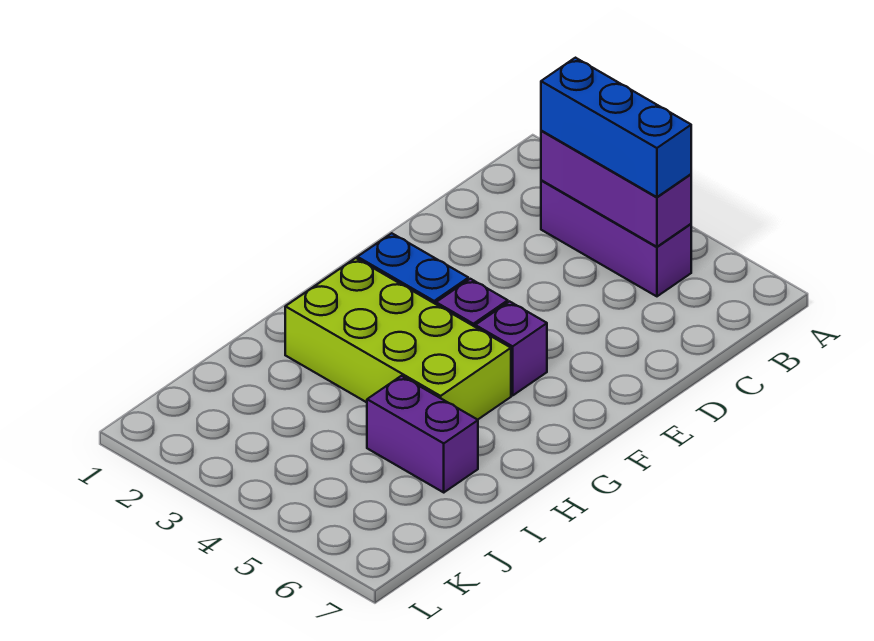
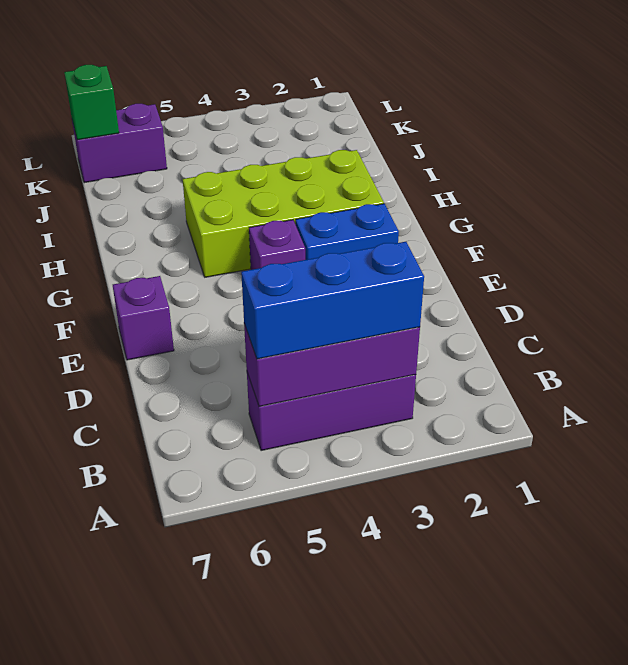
purple 1x1 brick [475,301,547,395] -> purple 1x1 brick moved to [113,276,174,360]
purple 1x2 brick [367,376,478,492] -> purple 1x2 brick moved to [72,104,167,183]
none -> green 1x1 brick [64,65,119,140]

